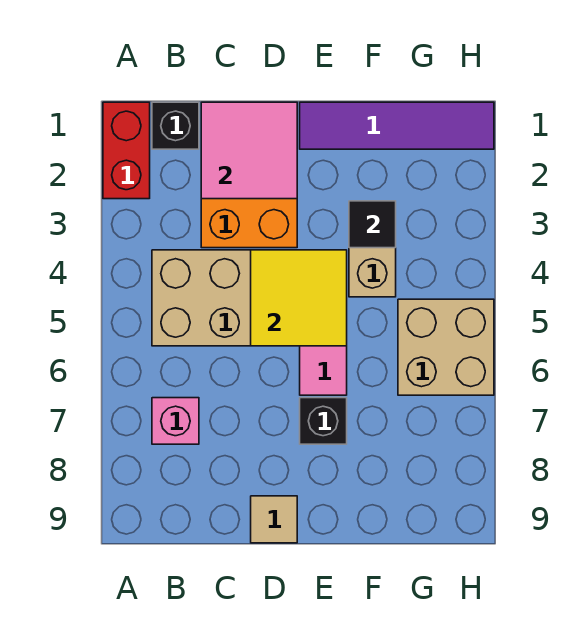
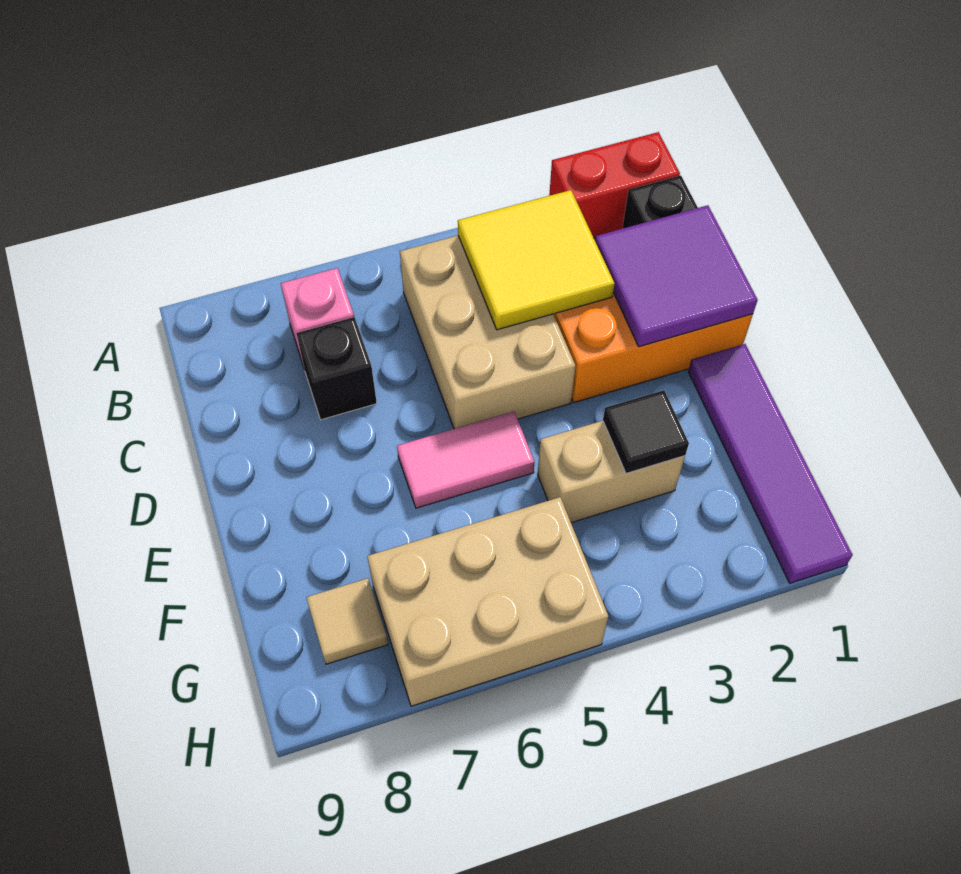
pink 2x2 tile [201,102,297,199] -> purple 2x2 tile [595,205,758,347]
yellow 2x2 tile [251,250,347,346] -> yellow 2x2 tile moved to [458,190,615,330]
tan 1x1 tile [251,496,297,543] -> tan 1x1 tile moved to [306,578,388,664]
black 1x1 brick [300,398,347,444] -> black 1x1 brick moved to [296,317,377,420]
tan 2x2 brick [398,299,494,395] -> tan 2x3 brick [367,497,608,706]

